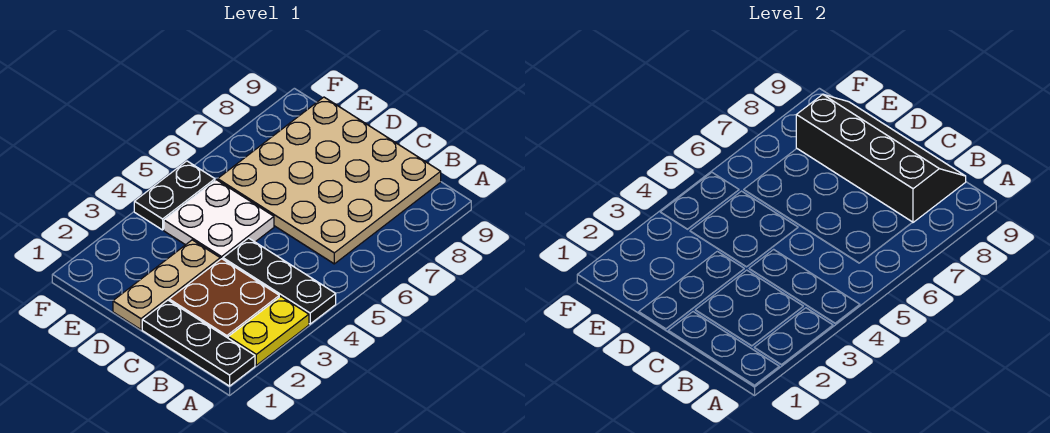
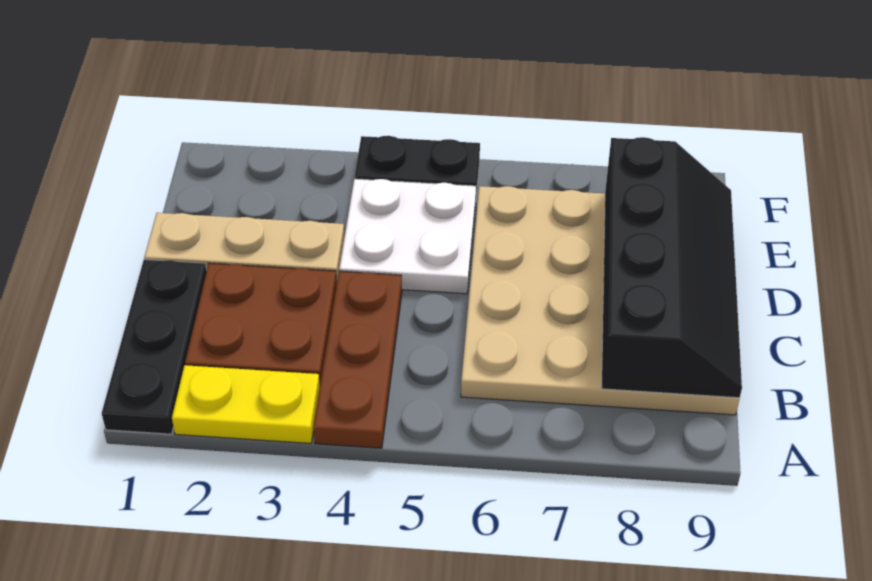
black 1x3 plate [223,238,336,324] -> brown 1x3 plate [313,271,402,448]

